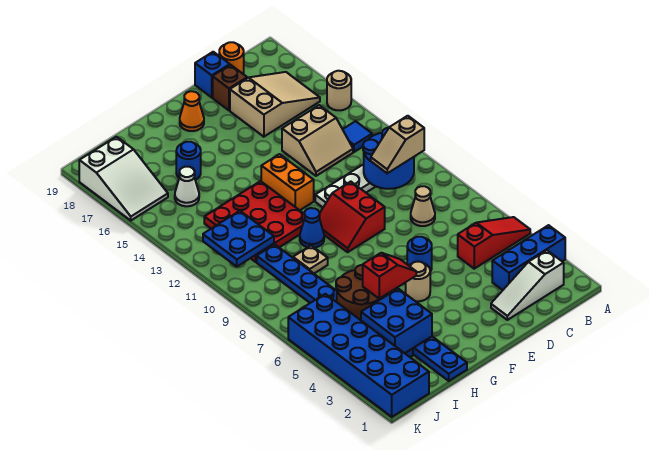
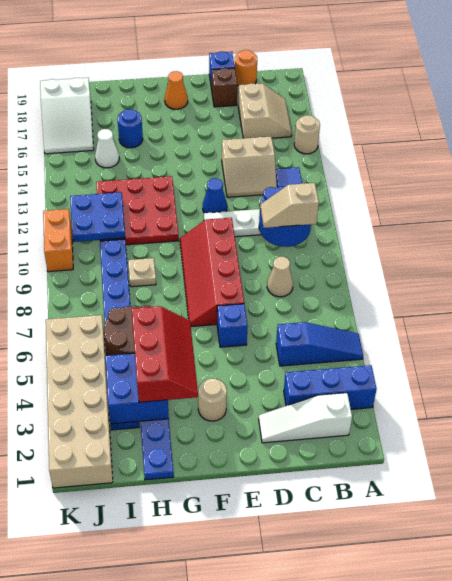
red 1x3 slope [458,217,530,269] -> blue 1x3 slope [276,322,363,366]
tan 2x3 slope [230,72,320,137] -> tan 2x2 slope [238,83,292,138]
blue 1x1 round brick [407,237,432,271] -> blue 1x1 brick [217,304,248,347]
red 2x2 slope [319,182,385,252] -> red 2x4 slope [180,218,244,326]
tan 1x1 round brick [406,262,430,301] -> tan 1x1 round brick moved to [198,379,227,421]
orange 1x2 brick [261,154,314,210] -> orange 1x2 brick moved to [43,209,73,272]
red 1x2 slope [363,253,416,299] -> red 2x3 slope [132,306,198,402]
blue 1x1 cone [300,208,324,248] -> blue 1x1 cone moved to [203,178,227,213]
blue 2x6 brick [288,294,429,417] -> tan 2x6 brick [46,315,113,488]

